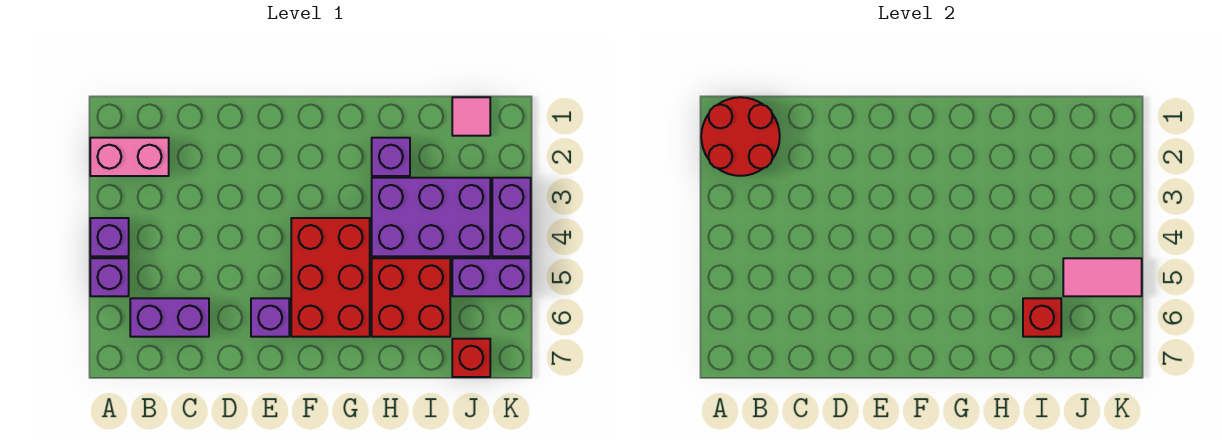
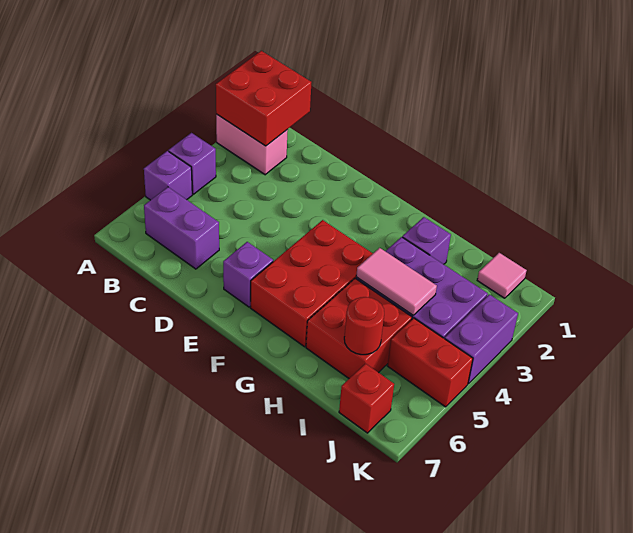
red 2x2 round brick [701,97,780,176] -> red 2x2 brick [216,51,311,146]
red 1x1 brick [1023,298,1061,337] -> red 1x1 round brick [344,297,384,355]
purple 1x2 brick [452,258,531,296] -> red 1x2 brick [388,318,473,407]
pink 1x2 tile [1063,258,1142,296] -> pink 1x2 tile moved to [356,248,437,315]

